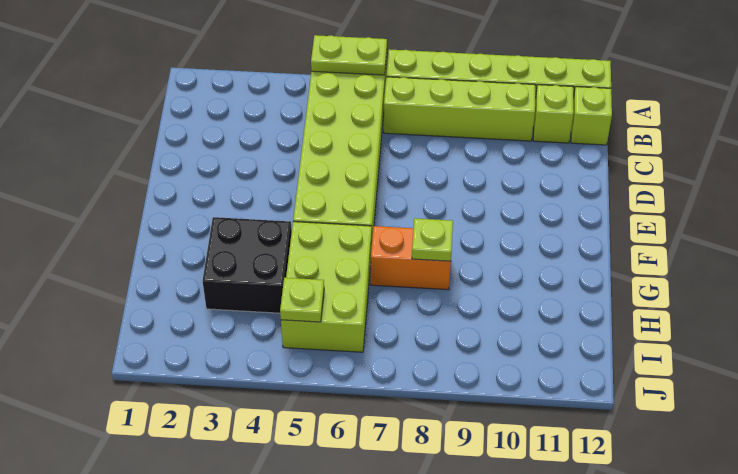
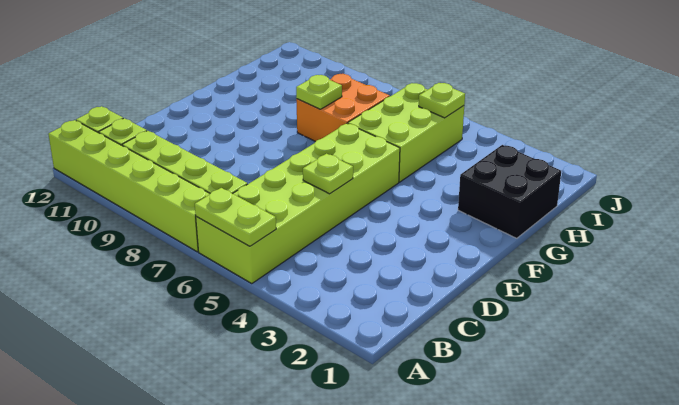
none -> lime 1x1 plate [303,154,353,194]
black 2x2 brick [203,217,292,313] -> black 2x2 brick moved to [458,145,561,238]
orange 1x2 brick [371,226,451,290] -> orange 2x2 brick [296,74,390,142]

